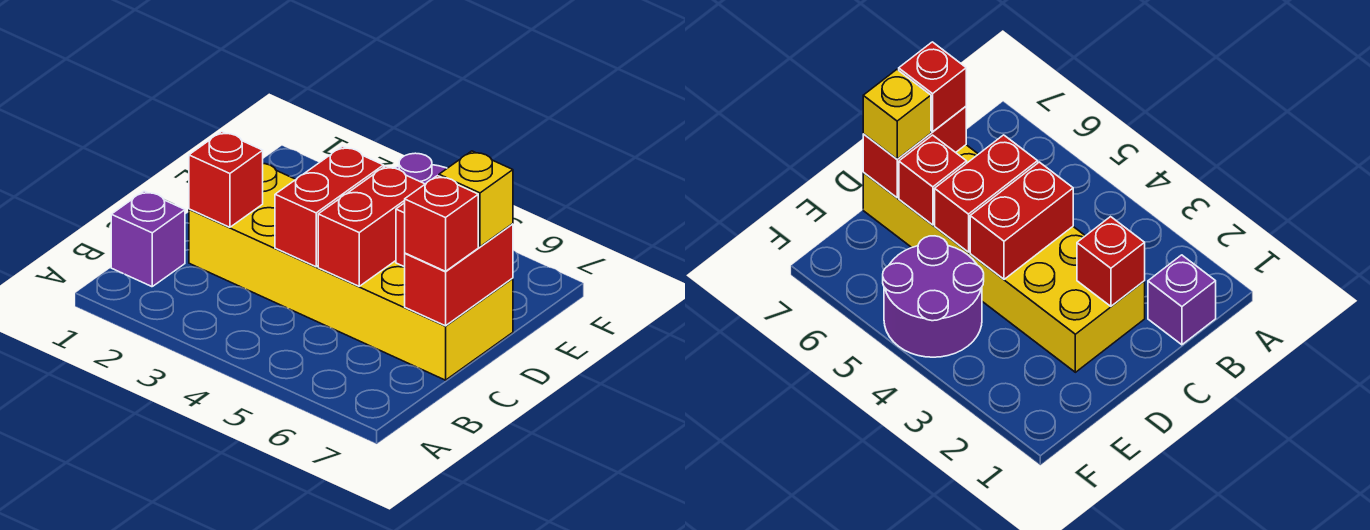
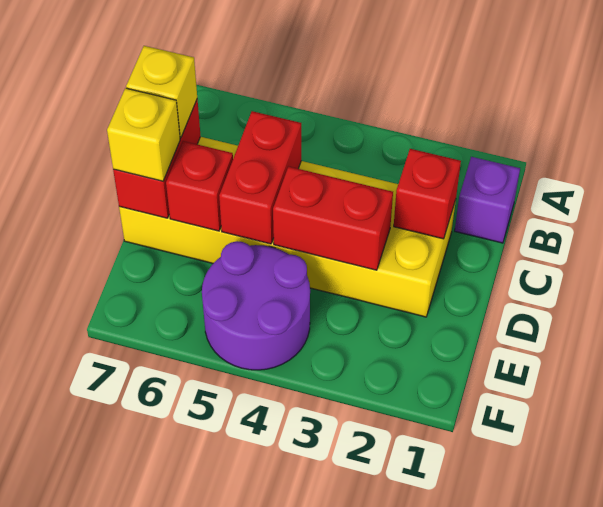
red 1x2 brick [275,146,384,267] -> red 1x2 brick turned to [273,167,393,270]
red 1x1 brick [405,176,478,271] -> yellow 1x1 brick [126,46,197,138]

